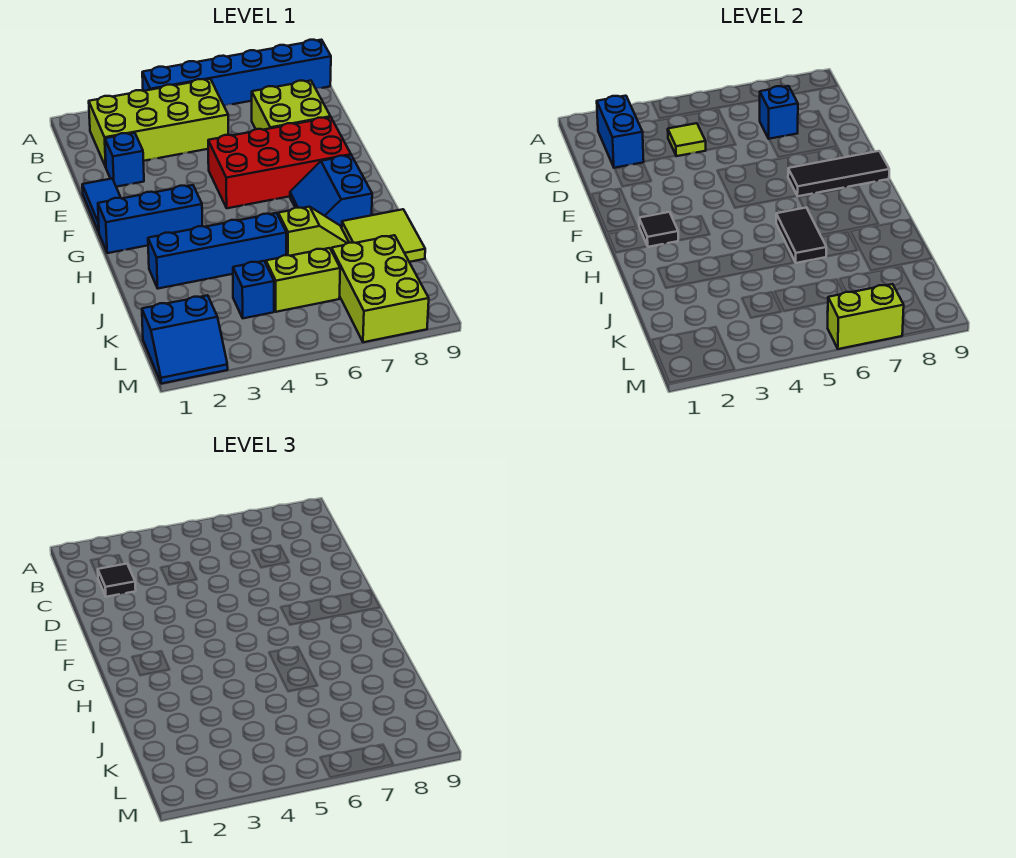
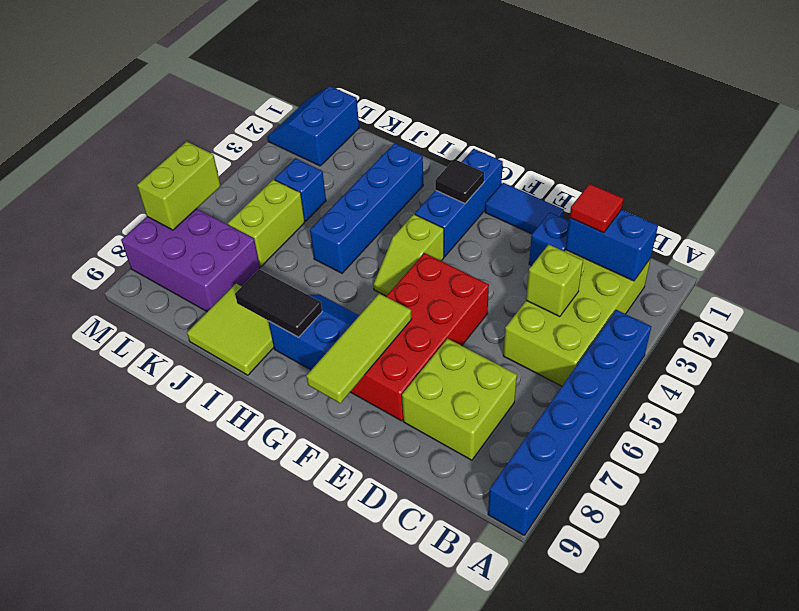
black 1x1 tile [98,564,136,597] -> red 1x1 tile [570,184,624,233]
lime 1x1 tile [668,123,706,156] -> lime 1x1 brick [526,245,583,317]
blue 1x1 brick [759,86,798,139] -> none
black 1x3 tile [788,151,889,196] -> lime 1x3 tile [306,293,412,403]
black 1x2 tile [776,208,827,263] -> black 1x2 tile moved to [235,269,322,337]
lime 1x2 slope [278,207,349,256] -> lime 1x2 slope moved to [374,214,444,296]
lime 2x3 brick [331,235,429,342] -> purple 2x3 brick [121,209,260,312]

